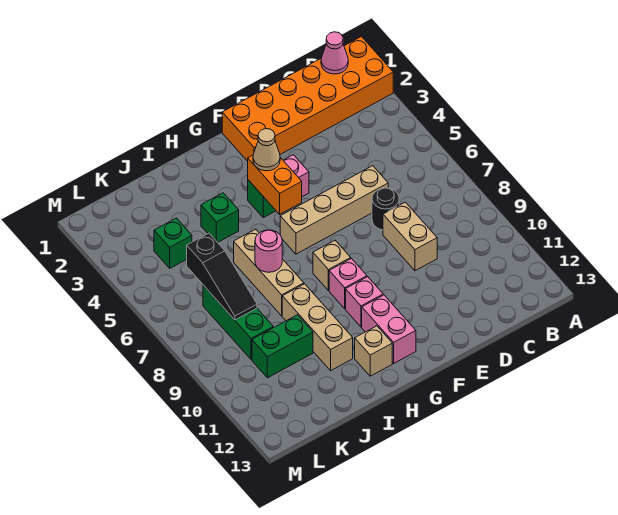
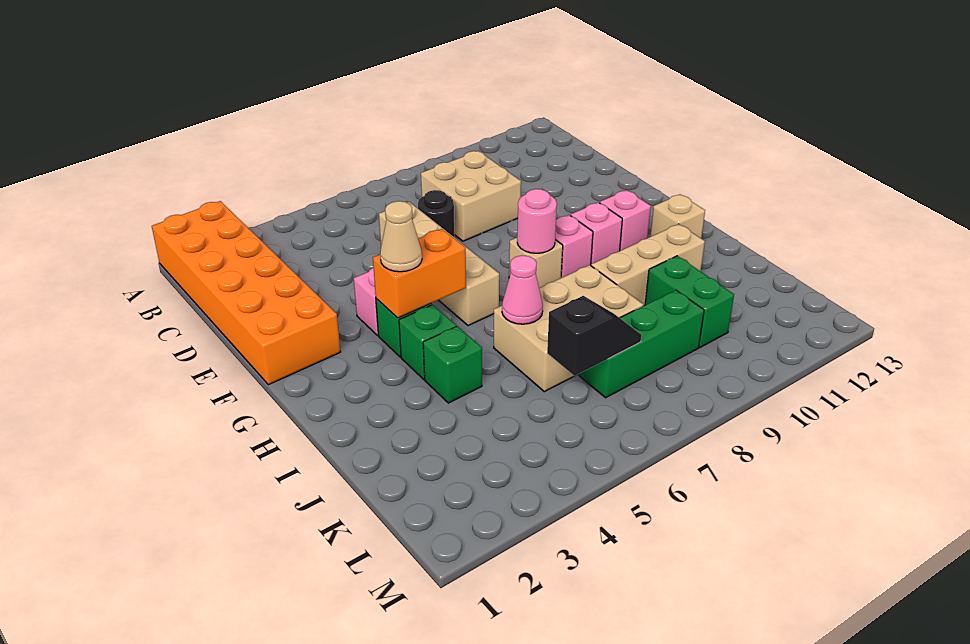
pink 1x1 cone [321,32,348,74] -> pink 1x1 cone moved to [502,255,543,324]
tan 1x2 brick [383,202,437,271] -> tan 2x2 brick [421,151,521,241]
pink 1x2 brick [362,295,416,363] -> pink 1x1 brick [600,190,651,251]
tan 1x3 brick [234,229,304,316] -> tan 2x3 brick [494,265,643,392]
pink 1x1 round brick [255,230,282,272] -> pink 1x1 round brick moved to [517,189,557,253]
green 1x1 brick [154,218,192,268] -> green 1x1 brick moved to [399,305,456,379]
black 1x3 slope [187,233,257,320] -> black 1x2 slope [547,296,641,376]

